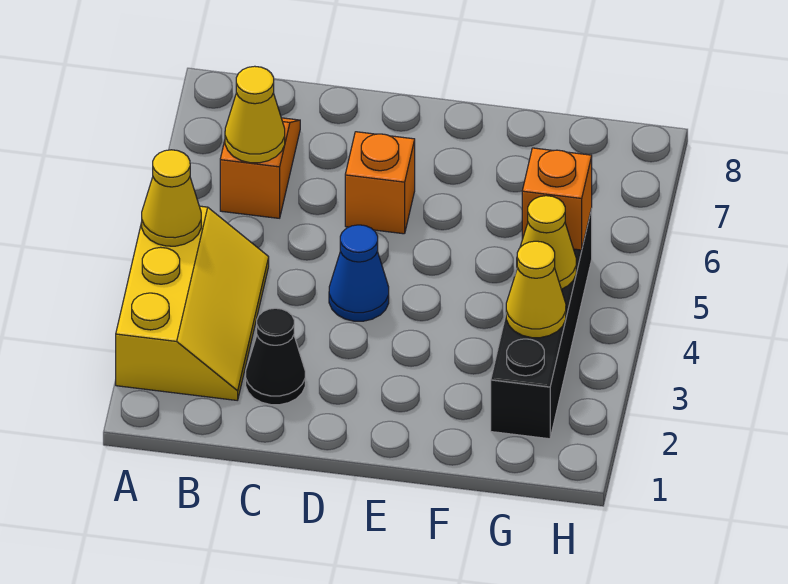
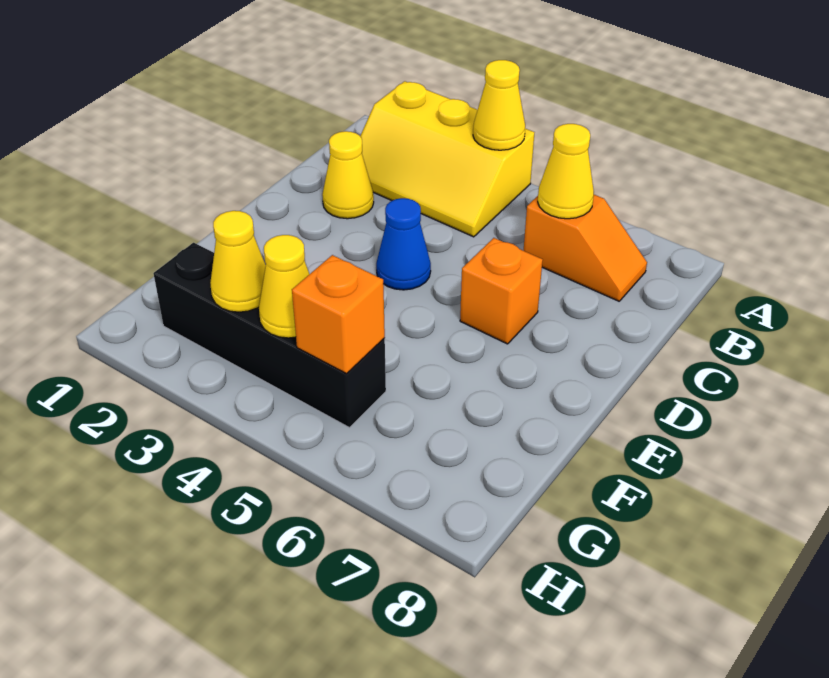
black 1x1 cone [246,308,305,405] -> yellow 1x1 cone [322,131,374,219]

